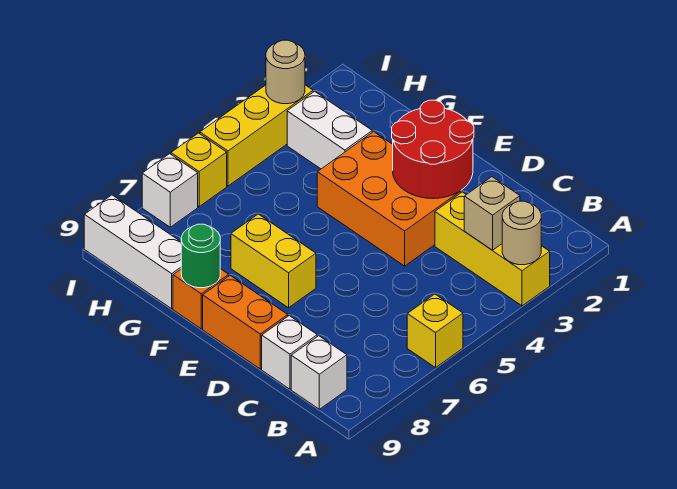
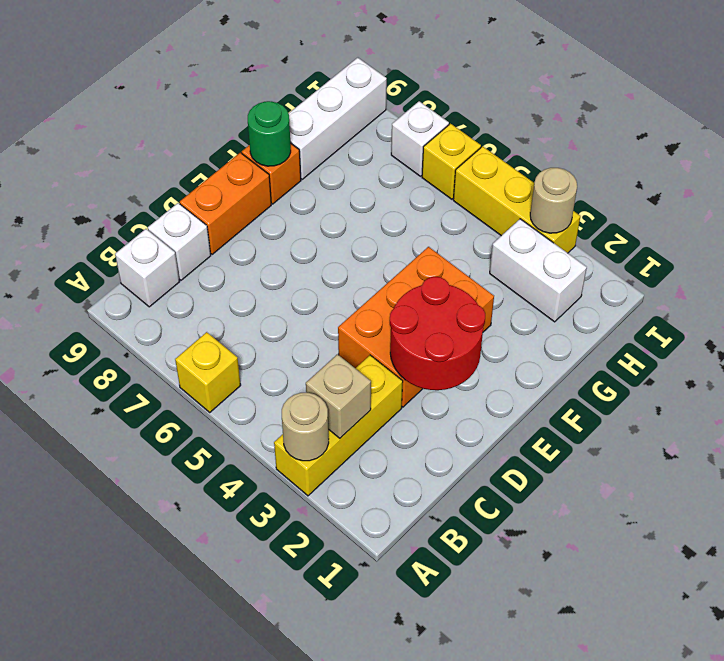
yellow 1x2 brick [231,214,316,308] -> none
white 1x2 brick [287,91,372,169] -> white 1x2 brick turned to [490,219,587,322]

